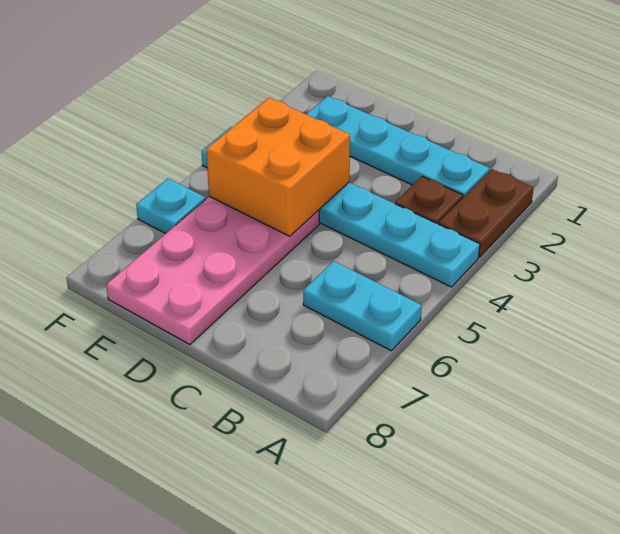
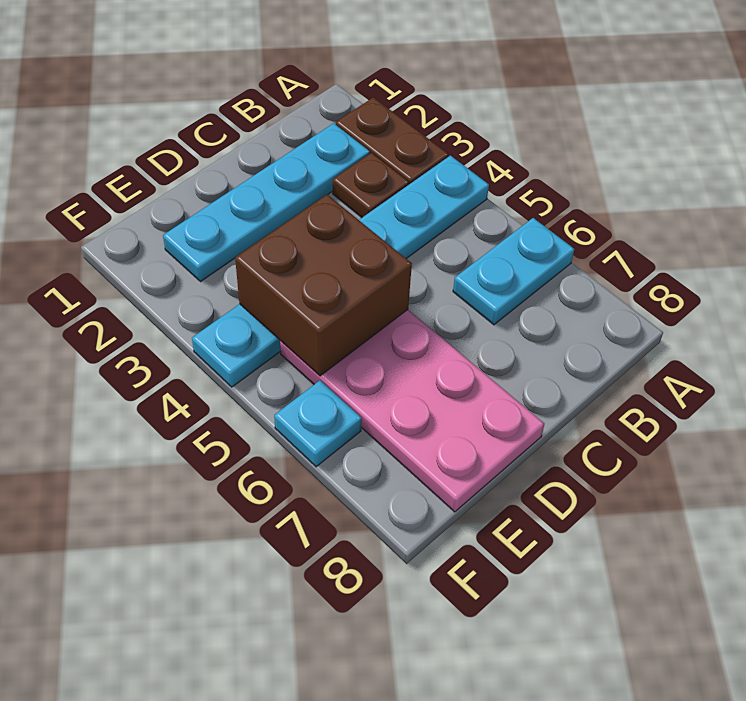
orange 2x2 brick [206,98,350,236] -> brown 2x2 brick [235,195,412,376]

